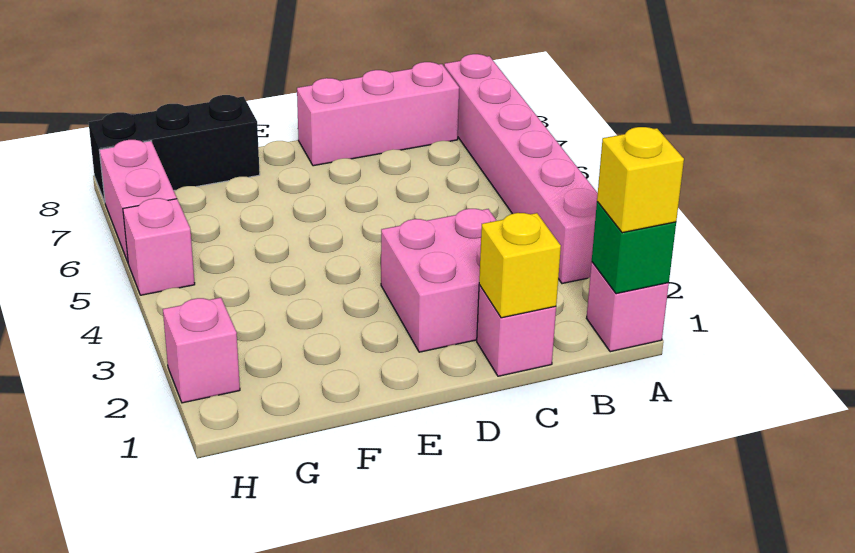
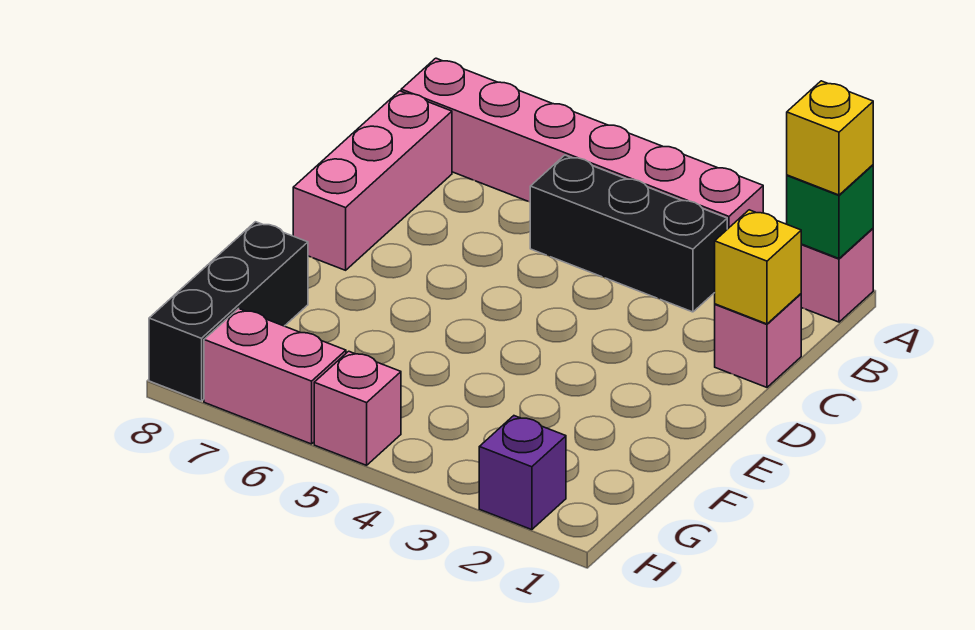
none -> black 1x3 brick [530,155,727,312]
pink 2x2 brick [381,209,496,352] -> none
pink 1x1 brick [163,298,240,403] -> purple 1x1 brick [479,416,566,530]

